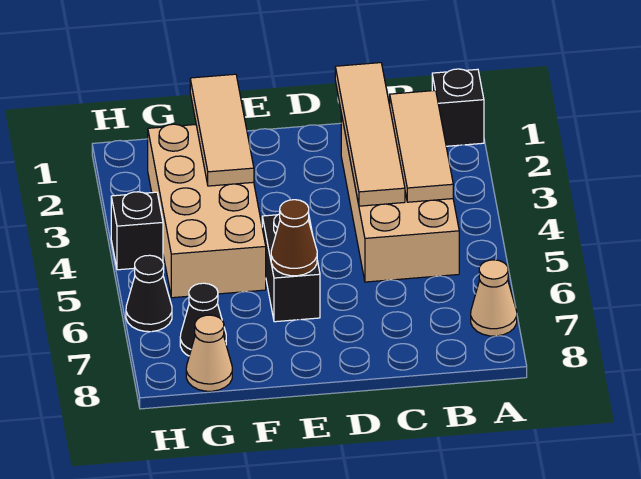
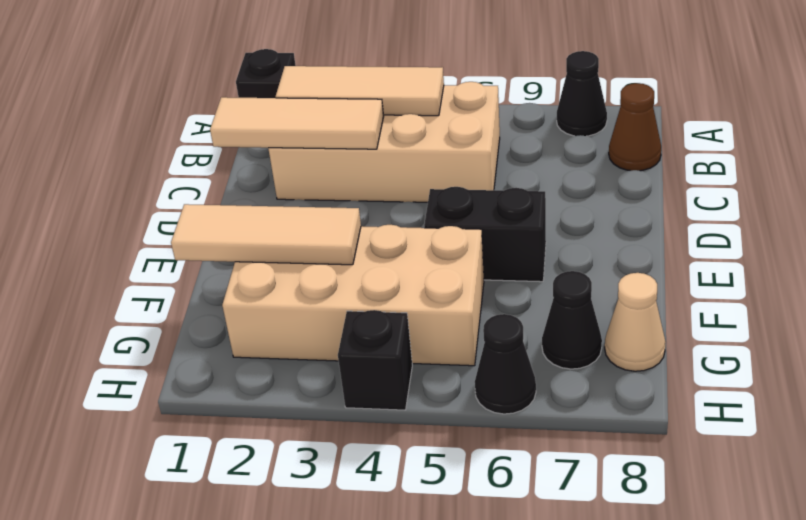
tan 1x1 cone [471,260,517,336] -> black 1x1 cone [557,51,607,136]
tan 1x4 tile [335,63,405,206] -> tan 1x3 tile [210,97,384,149]
brown 1x1 cone [271,200,317,276] -> brown 1x1 cone moved to [609,83,661,171]

